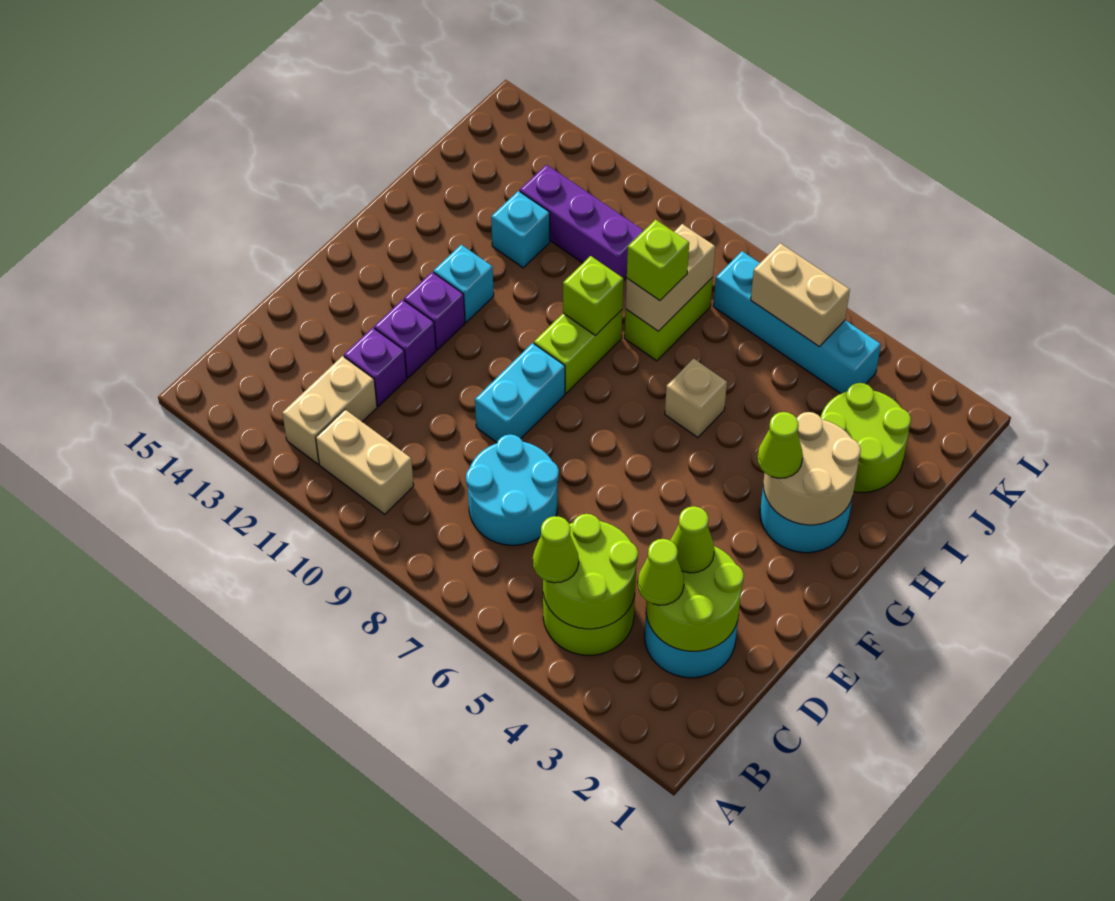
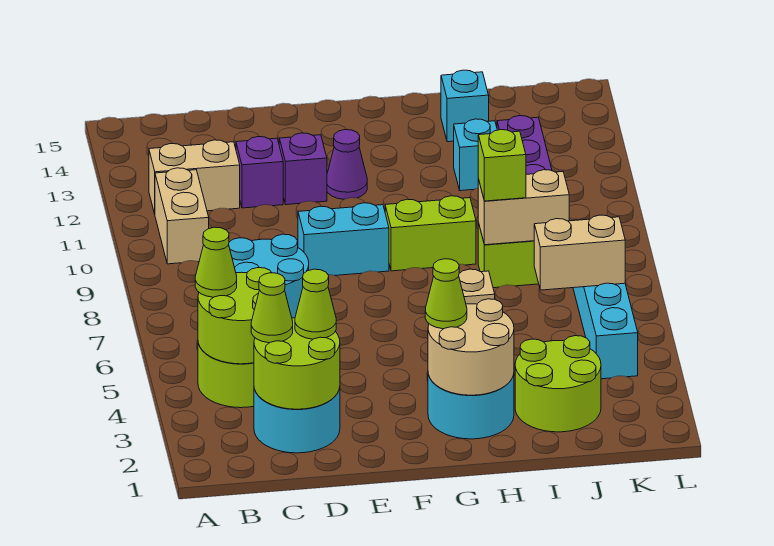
purple 1x1 brick [404,272,465,350] -> purple 1x1 cone [327,130,367,199]
cyan 1x1 brick [433,245,494,322] -> cyan 1x1 brick moved to [441,70,489,142]
lime 1x1 brick [563,256,624,336] -> none
tan 1x2 brick [751,243,850,346] -> tan 1x2 brick turned to [534,215,625,290]

